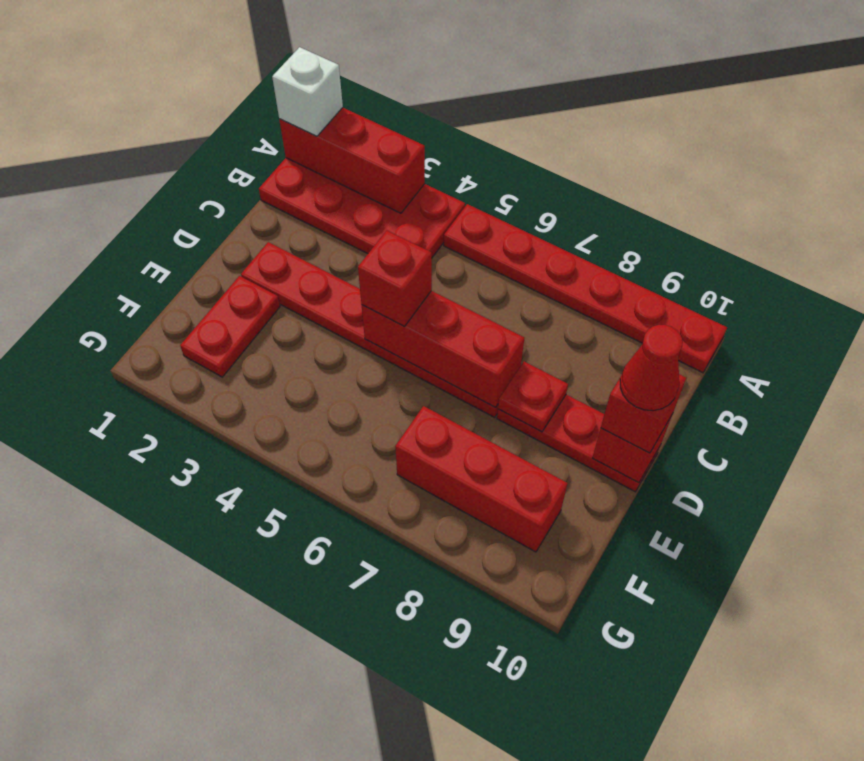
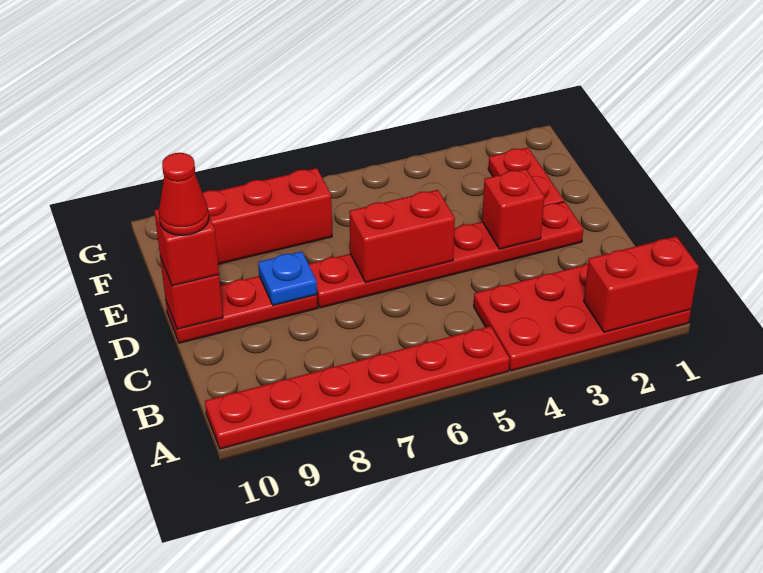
red 1x3 brick [279,108,425,213] -> red 1x2 brick [584,236,699,332]
white 1x1 brick [272,47,343,136] -> none
red 1x3 brick [362,291,524,407] -> red 1x2 brick [349,190,455,282]
red 1x1 brick [358,231,432,326] -> red 1x1 brick moved to [482,169,544,249]
red 1x1 plate [498,362,568,432] -> blue 1x1 plate [258,251,317,305]

